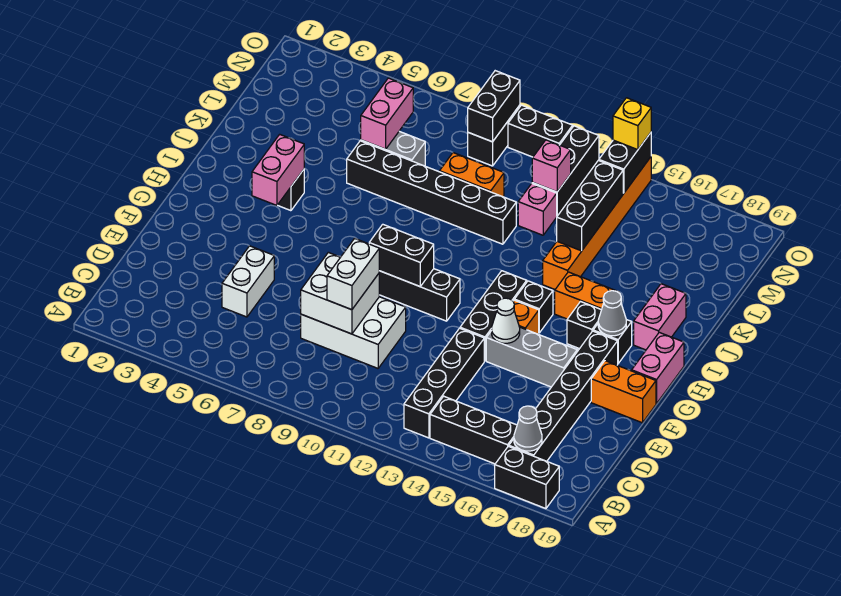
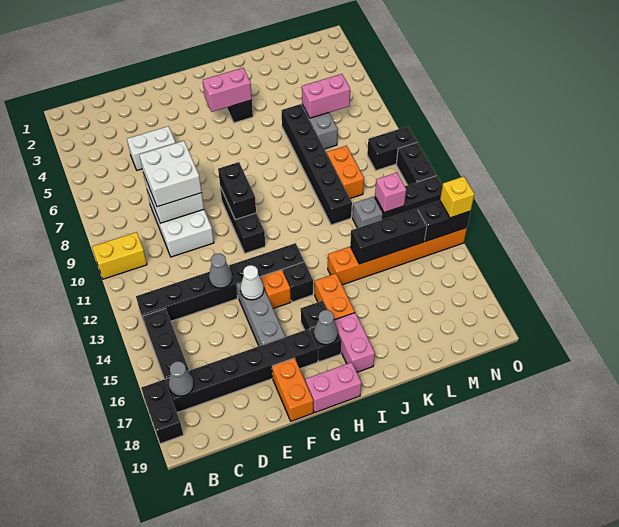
none -> yellow 1x2 brick [92,232,147,279]
white 1x2 brick [327,238,379,310] -> white 2x2 brick [139,141,202,207]
none -> grey 1x1 cone [209,253,232,288]
pink 1x2 brick [634,284,686,350] -> pink 1x2 brick turned to [334,313,375,372]
pink 1x1 brick [518,184,557,235] -> grey 1x1 brick [353,196,383,228]
black 1x2 brick [468,71,520,142] -> none

